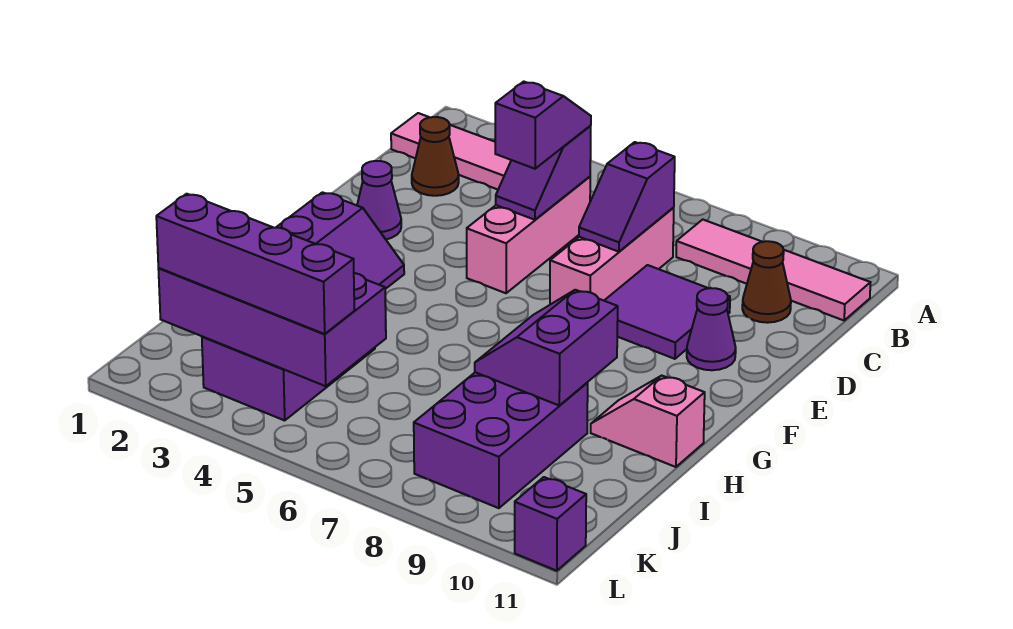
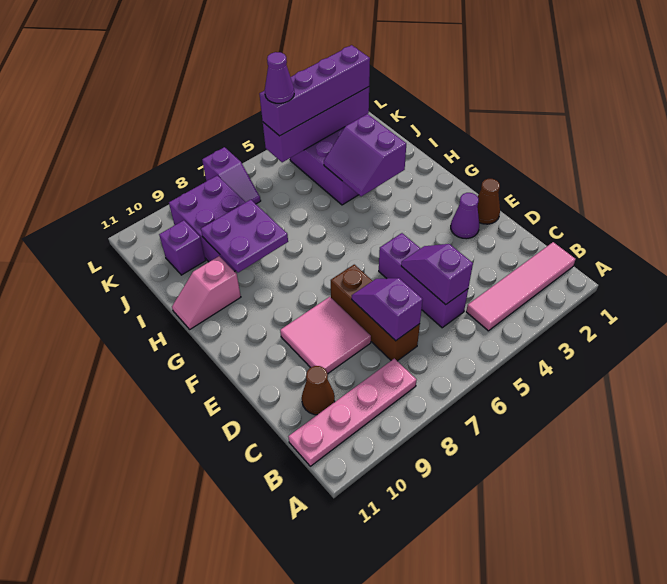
pink 1x4 tile [676,220,871,320] -> pink 1x4 plate [288,358,416,466]
brown 1x1 cone [412,117,459,196] -> brown 1x1 cone moved to [477,179,500,224]
pink 1x3 brick [467,177,590,293] -> purple 1x3 brick [379,233,468,328]
purple 1x2 slope [495,82,591,169] -> purple 1x2 slope moved to [202,147,261,204]
pink 1x3 brick [550,208,674,305] -> brown 1x3 brick [331,265,420,361]
purple 2x2 tile [604,265,730,359] -> pink 2x2 tile [280,297,371,374]
purple 1x1 cone [687,288,736,370] -> purple 1x1 cone moved to [265,52,294,103]
purple 2x2 slope [475,290,618,405] -> purple 2x2 plate [201,200,288,273]
pink 1x2 slope [591,376,705,467] -> pink 1x2 slope turned to [172,256,241,329]
purple 2x4 brick [158,268,386,386] -> purple 1x4 brick [263,87,369,162]
purple 1x1 brick [515,477,586,571] -> purple 1x1 brick moved to [159,220,206,275]

